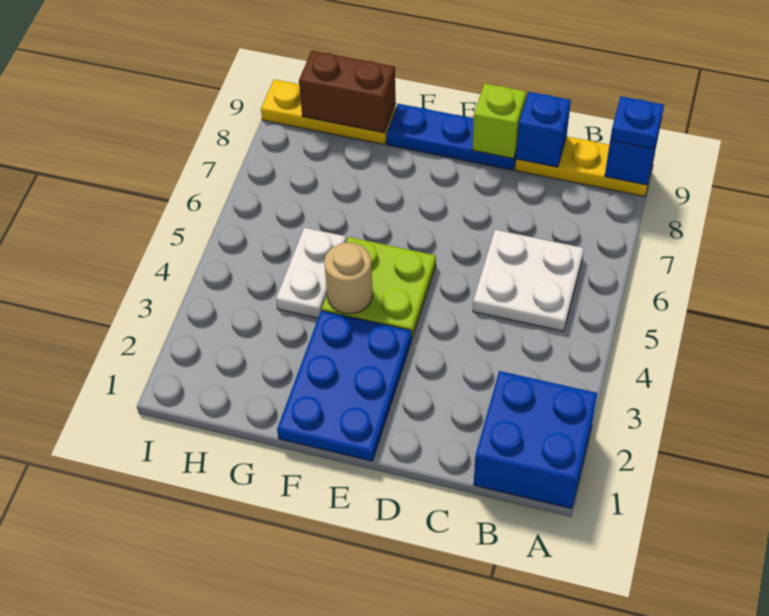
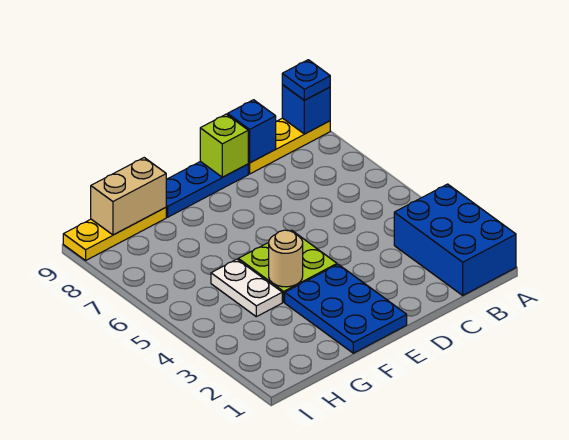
blue 2x2 brick [474,371,597,509] -> blue 2x3 brick [394,184,516,295]
white 2x2 plate [473,230,584,331] -> none
brown 1x2 brick [299,51,396,133] -> tan 1x2 brick [91,158,166,235]

